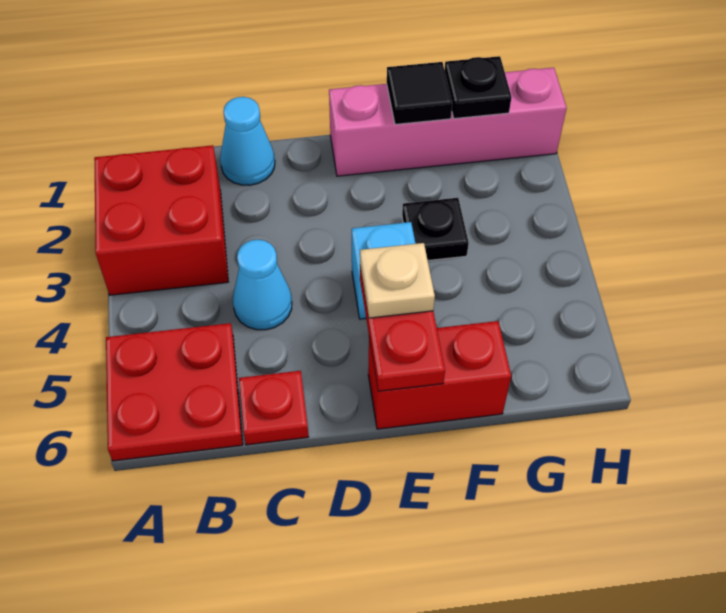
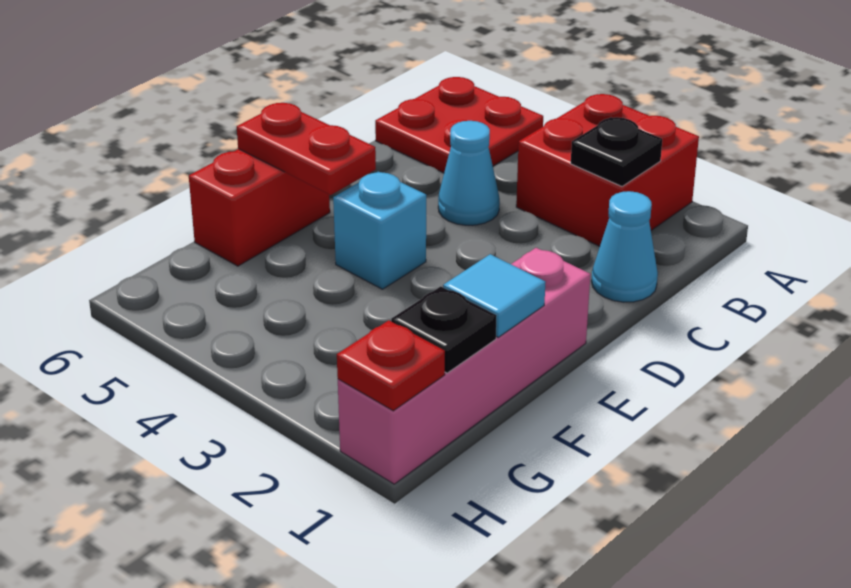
red 1x1 plate [239,371,309,445] -> red 1x1 plate moved to [337,320,445,411]
tan 1x1 plate [360,243,435,318] -> none
black 1x1 tile [387,62,452,124] -> cyan 1x1 tile [443,254,546,337]
black 1x1 plate [402,198,469,260] -> black 1x1 plate moved to [571,117,662,186]

